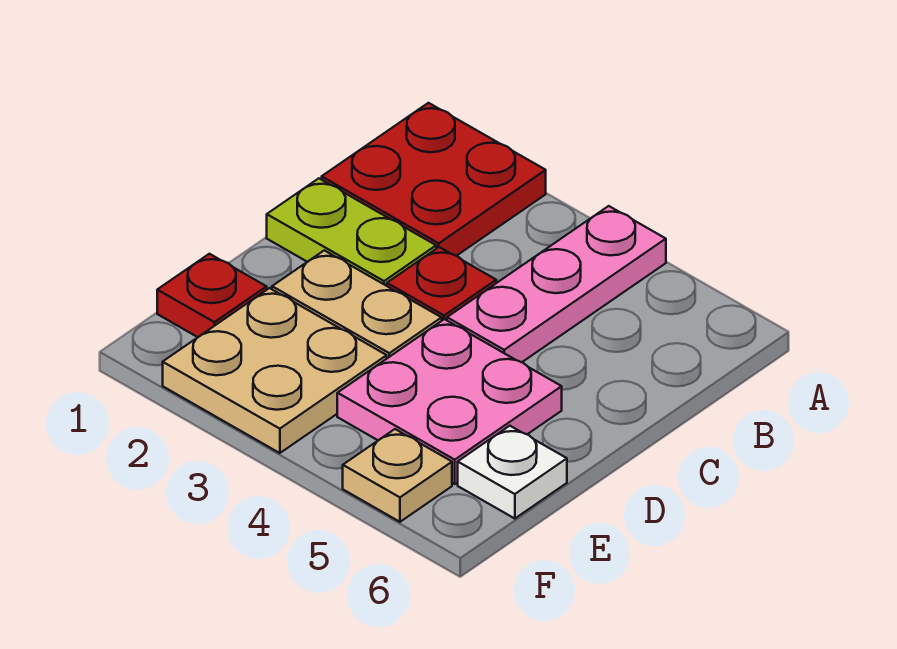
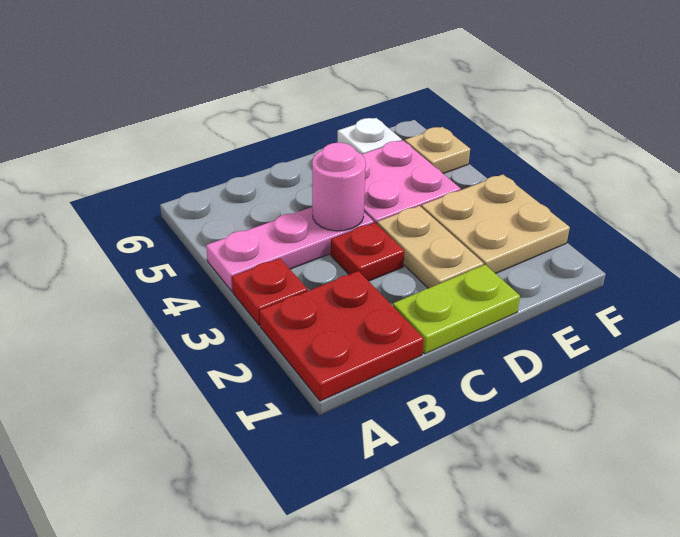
lime 1x2 plate [267,178,436,286] -> lime 1x2 plate turned to [393,265,520,354]
none -> pink 1x1 round brick [312,143,366,231]
red 1x1 plate [157,254,267,337] -> red 1x1 plate moved to [232,258,308,325]

